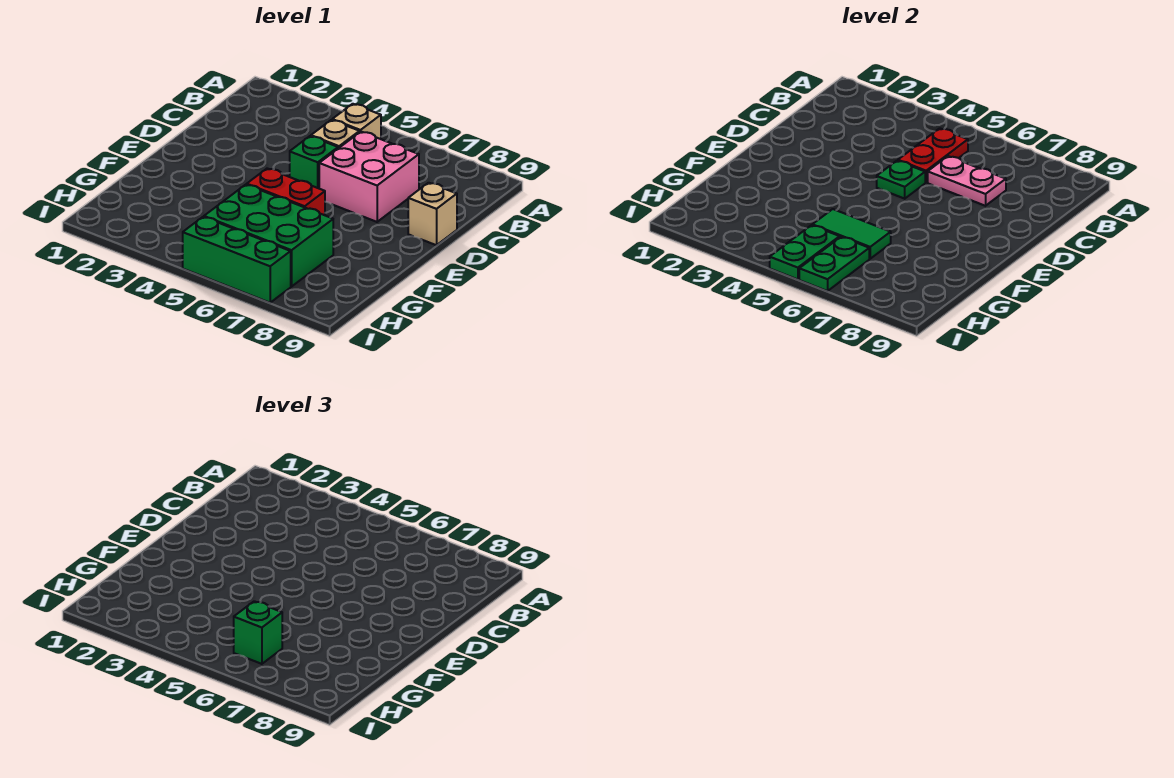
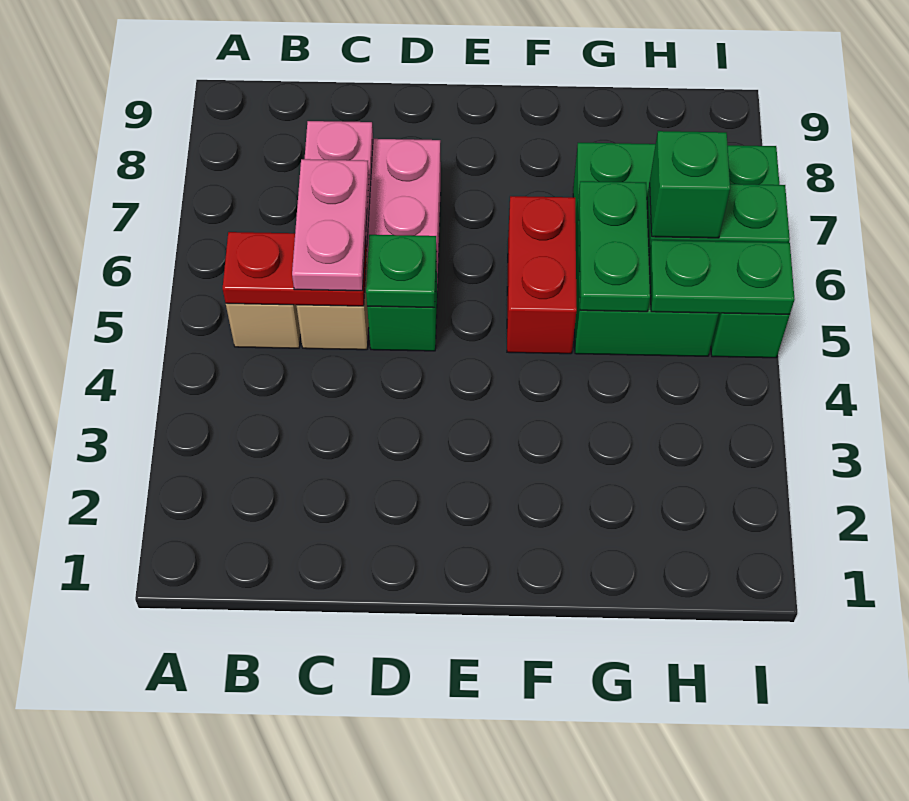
none -> pink 1x2 plate [292,159,369,291]
tan 1x1 brick [408,183,457,245] -> none
green 1x2 tile [812,209,891,259] -> green 1x2 plate [579,181,650,312]

